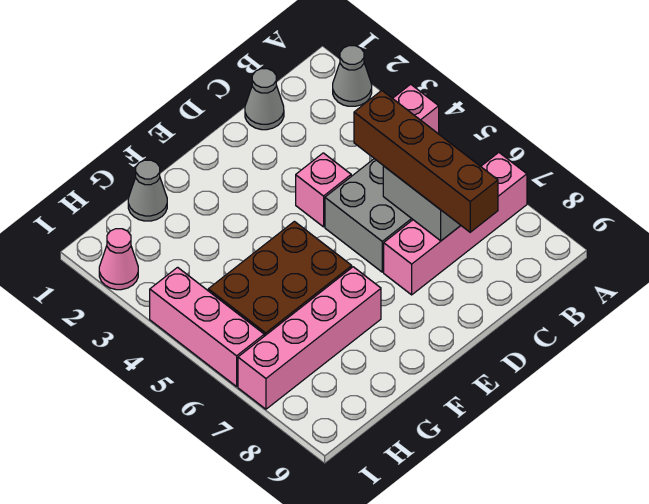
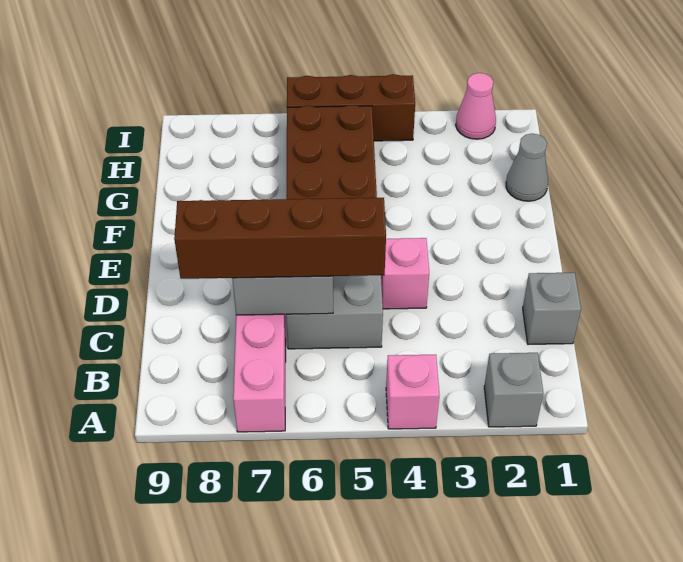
grey 1x1 cone [333,46,372,106] -> grey 1x1 brick [484,353,543,427]
grey 1x1 cone [245,69,284,130] -> grey 1x1 brick [523,273,581,345]
pink 1x4 brick [238,267,381,409] -> none
pink 1x3 brick [150,267,264,387] -> brown 1x3 brick [287,74,415,141]

